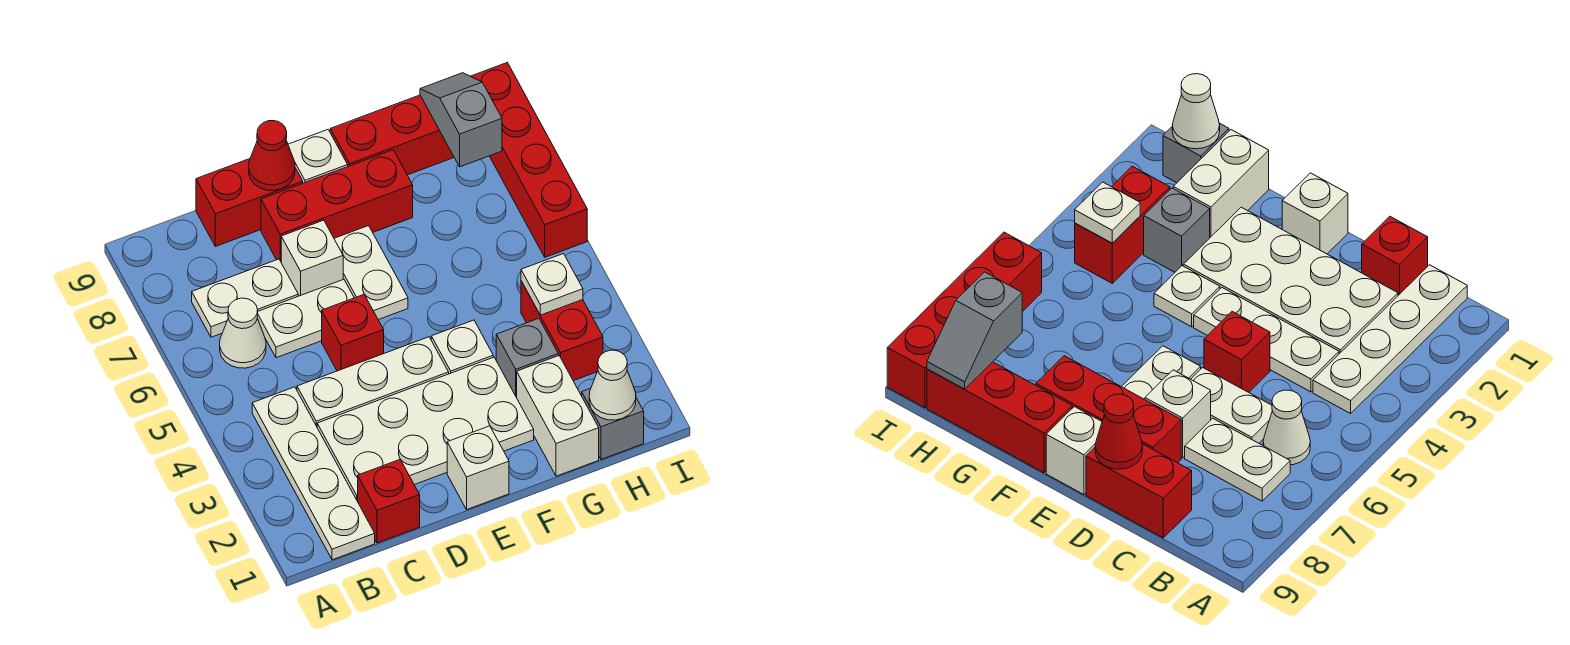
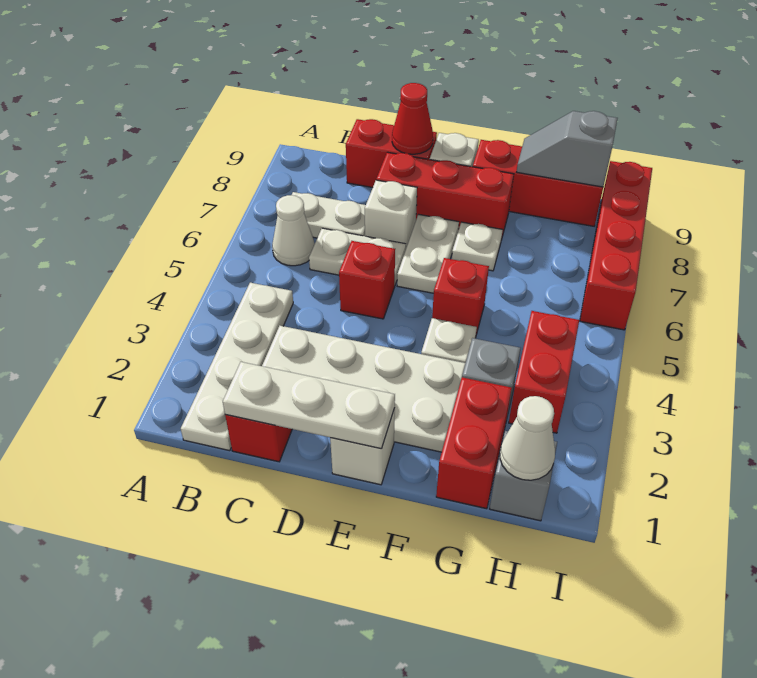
white 1x3 plate [297,337,449,426] -> white 1x3 plate moved to [223,362,395,449]
none -> red 1x1 brick [432,258,489,335]
white 1x2 brick [517,356,599,476] -> red 1x2 brick [436,377,512,509]
white 1x1 plate [521,254,583,315] -> white 1x1 plate moved to [452,222,503,271]
grey 1x2 slope [420,73,502,167] -> grey 1x2 slope turned to [517,111,618,187]

